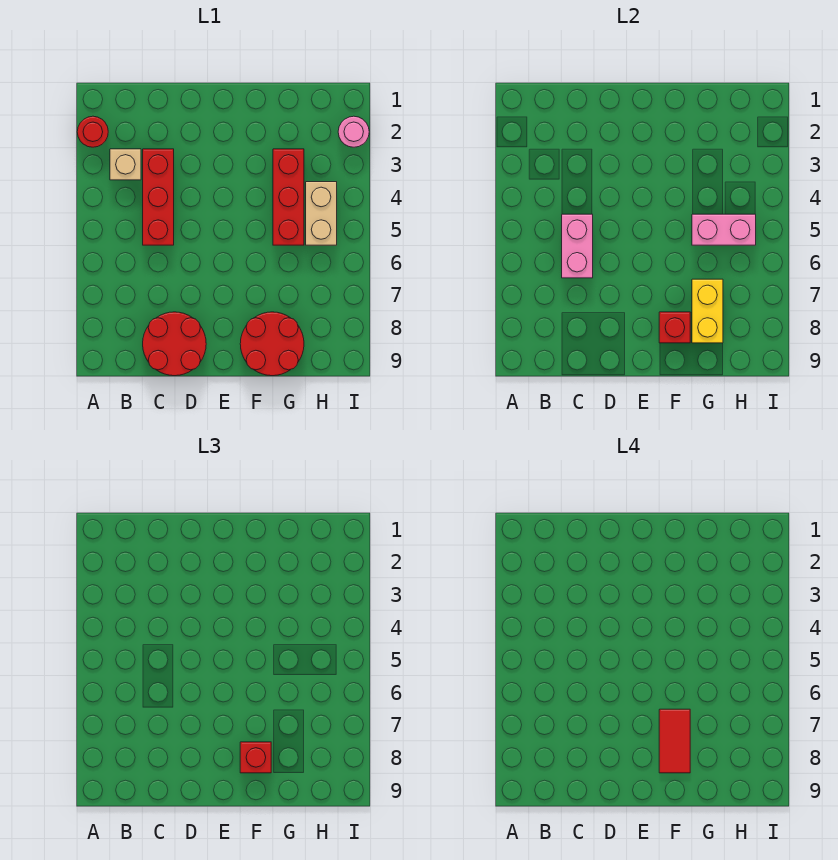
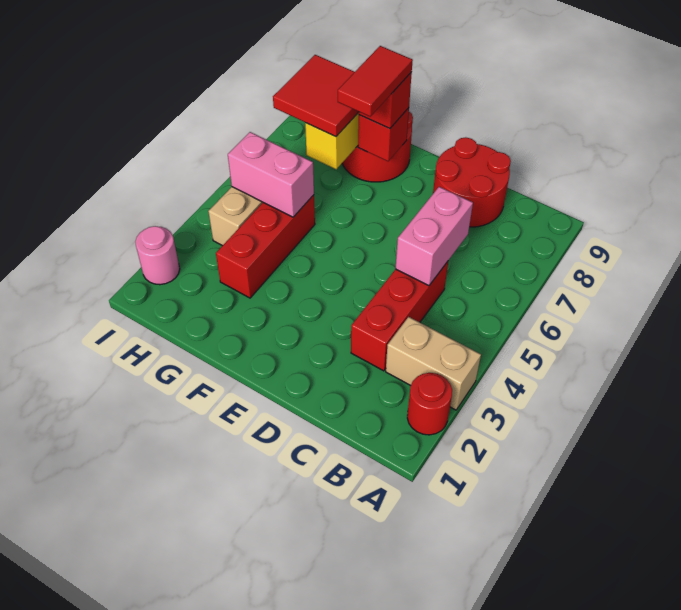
tan 1x1 brick [110,149,141,180] -> tan 1x2 brick [386,317,481,410]
none -> red 2x2 tile [273,55,358,137]

